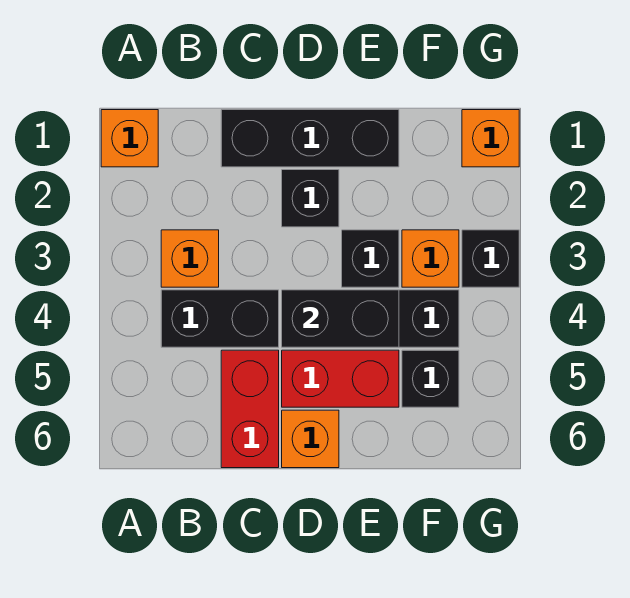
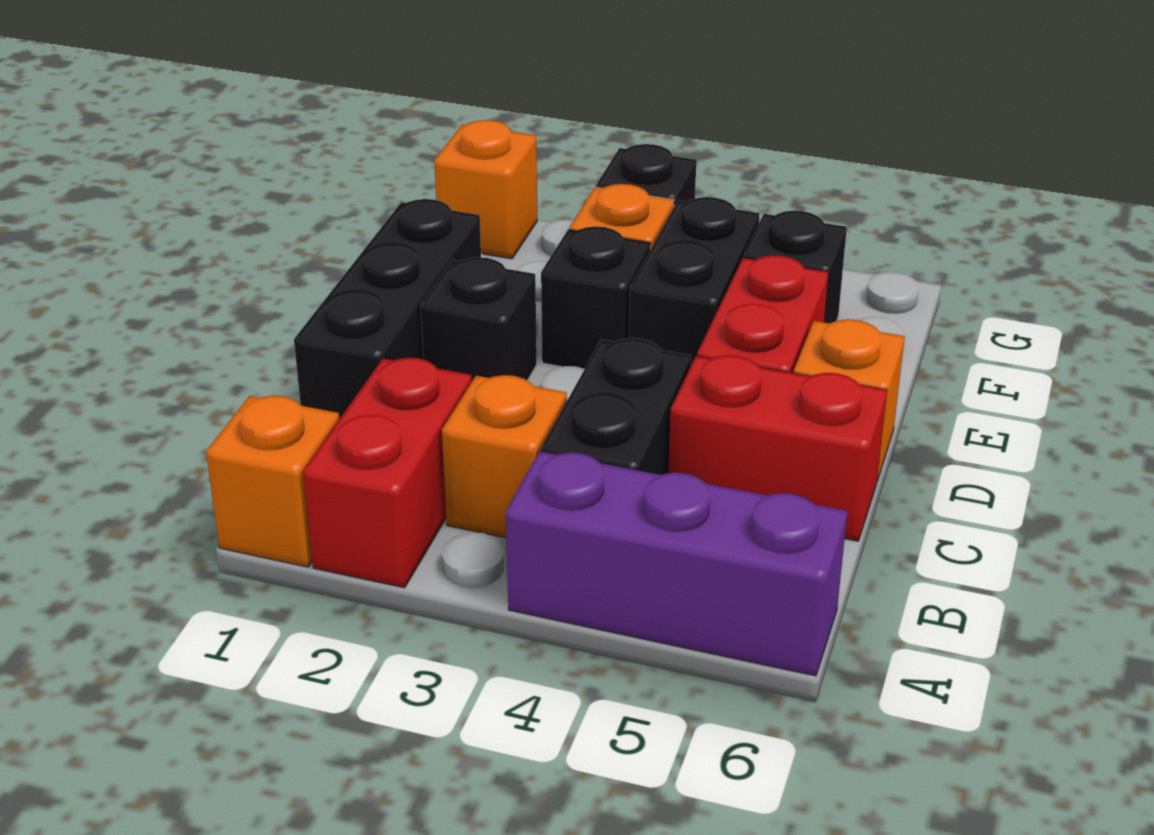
none -> red 1x2 brick [303,358,472,588]
none -> purple 1x3 brick [506,452,847,676]
black 1x2 brick [282,290,399,347] -> none

